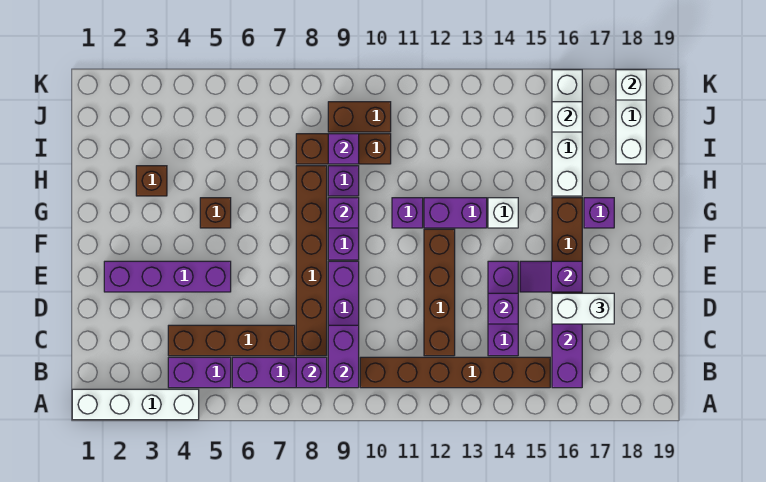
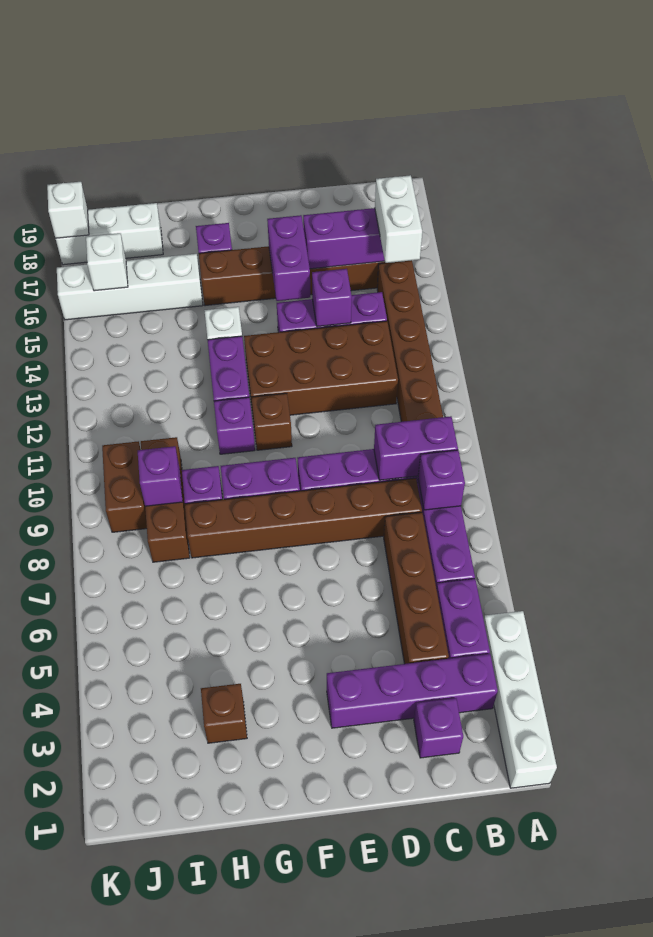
brown 1x4 brick [424,229,455,356] -> brown 2x4 brick [244,321,398,415]
white 1x2 brick [552,293,614,324] -> white 1x2 brick moved to [375,175,422,263]
purple 1x4 brick [104,261,231,292] -> purple 1x4 brick turned to [327,654,498,728]
purple 1x2 slope [520,261,582,292] -> purple 1x2 brick [267,215,310,301]
brown 1x1 brick [200,198,231,228] -> brown 1x1 brick moved to [251,393,292,450]
purple 1x1 brick [328,198,359,228] -> purple 1x1 brick moved to [414,698,463,758]

